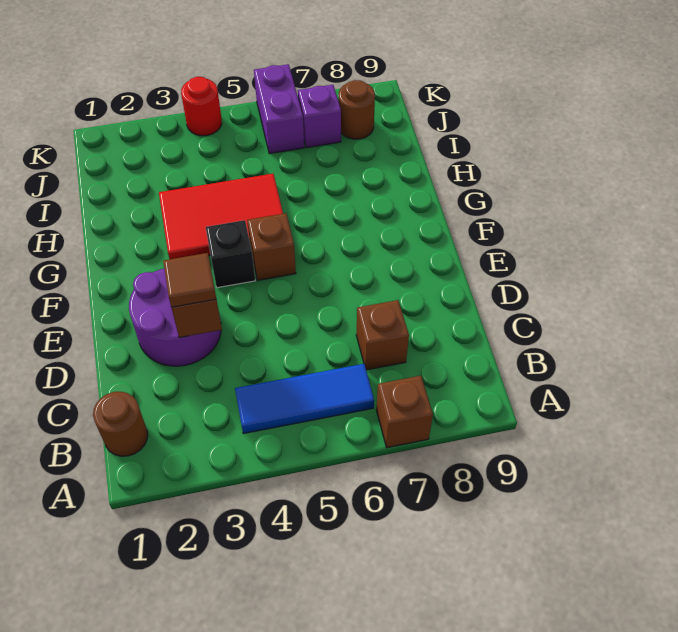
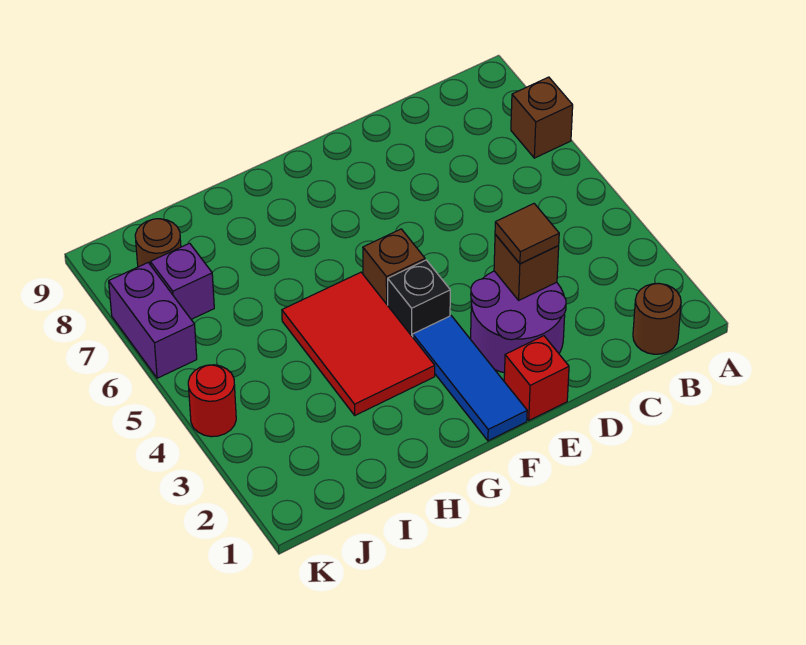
blue 1x3 tile [235,364,374,434] -> blue 1x3 tile moved to [413,316,527,441]
brown 1x1 brick [356,300,409,370] -> none
none -> red 1x1 brick [504,336,569,420]
purple 1x2 brick [254,64,304,154] -> purple 1x2 brick turned to [109,263,197,378]

